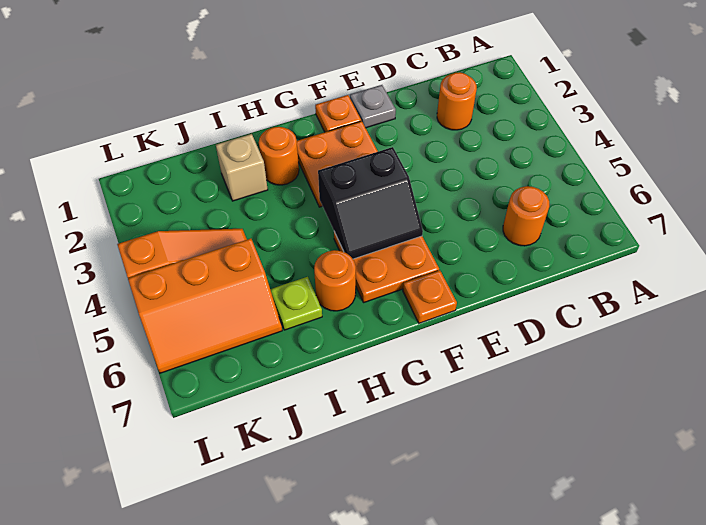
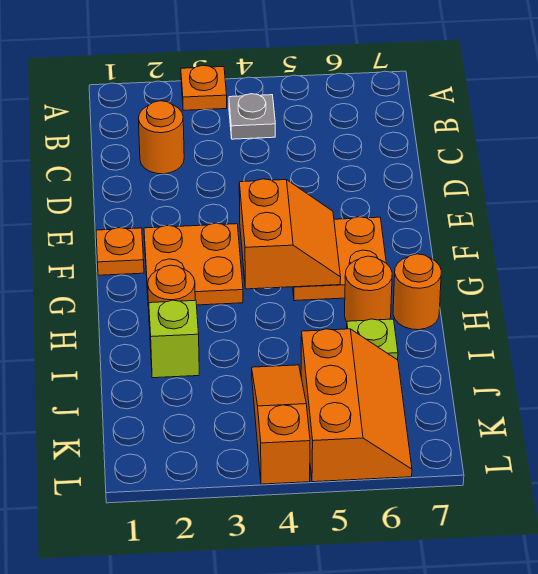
orange 1x1 round brick [503,186,549,246] -> orange 1x1 round brick moved to [393,254,441,330]
grey 1x1 plate [350,85,396,128] -> grey 1x1 plate moved to [229,94,275,139]
black 2x2 slope [318,147,423,259] -> orange 2x2 slope [239,179,341,289]
orange 1x1 plate [403,270,457,323] -> orange 1x1 plate moved to [181,65,227,110]
tan 1x1 brick [216,134,268,201] -> lime 1x1 brick [149,300,199,378]

